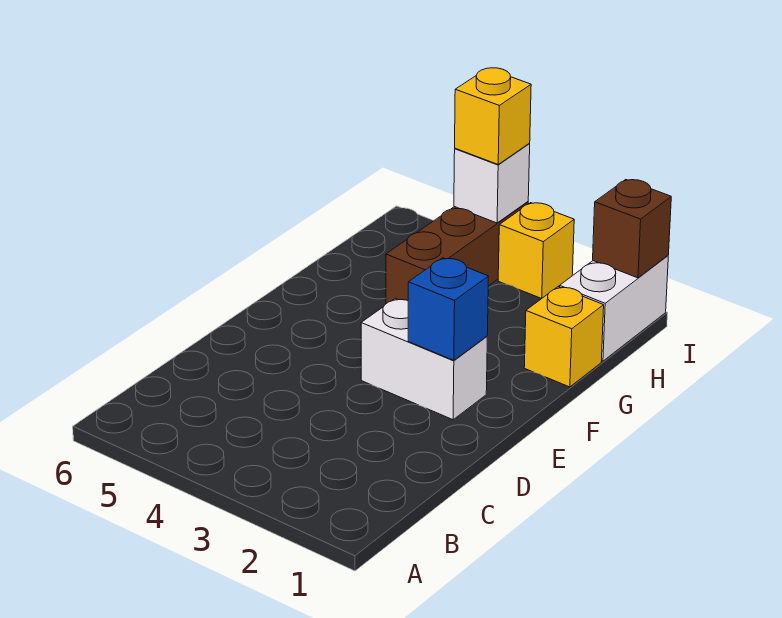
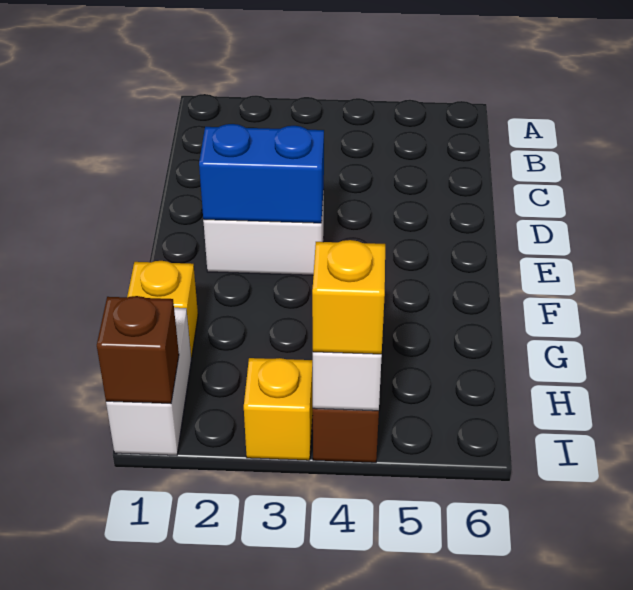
blue 1x1 brick [408,258,489,360] -> blue 1x2 brick [199,124,324,223]

